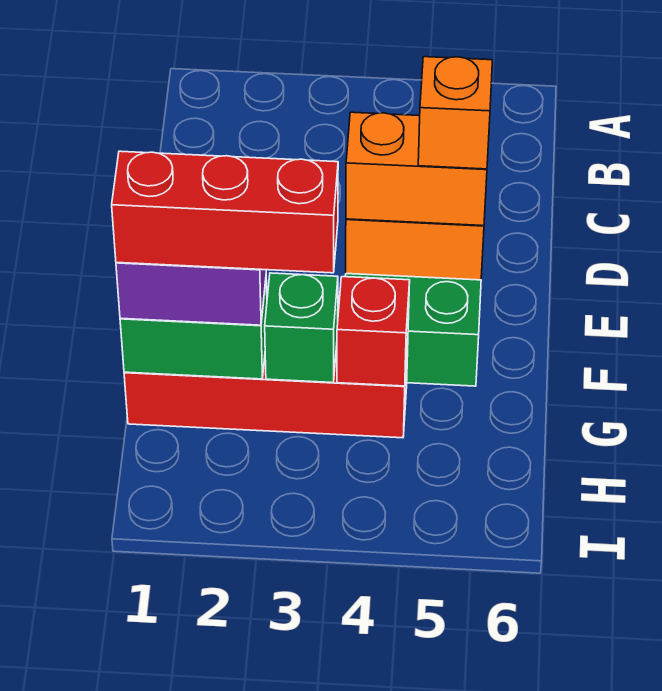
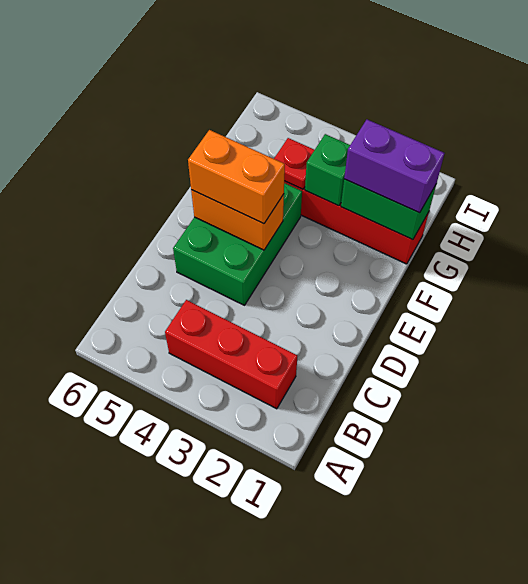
orange 1x1 brick [418,57,492,169] -> none
red 1x3 brick [112,151,338,273] -> red 1x3 brick moved to [165,300,297,409]
red 1x1 brick [337,277,410,386] -> red 1x1 plate [274,138,314,189]

